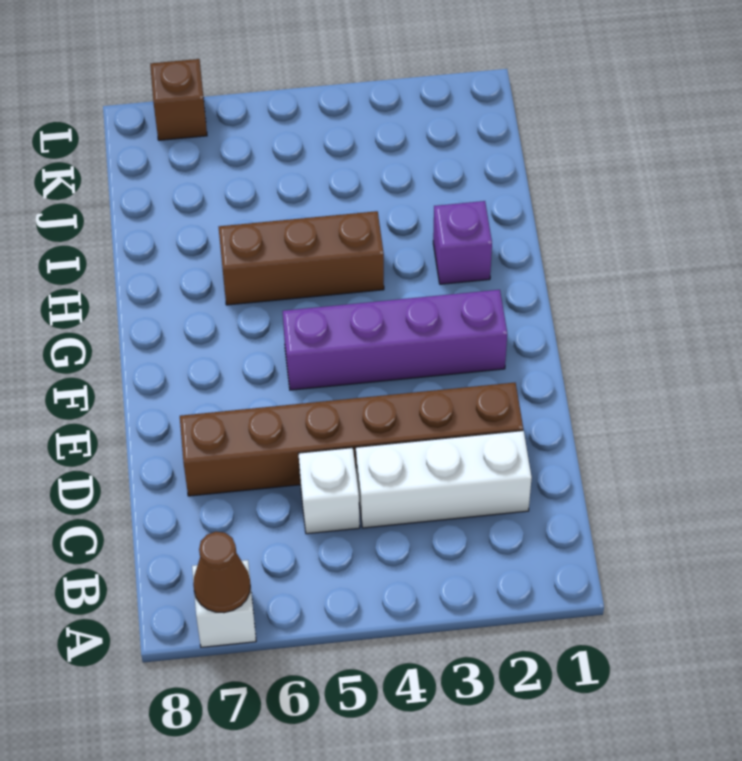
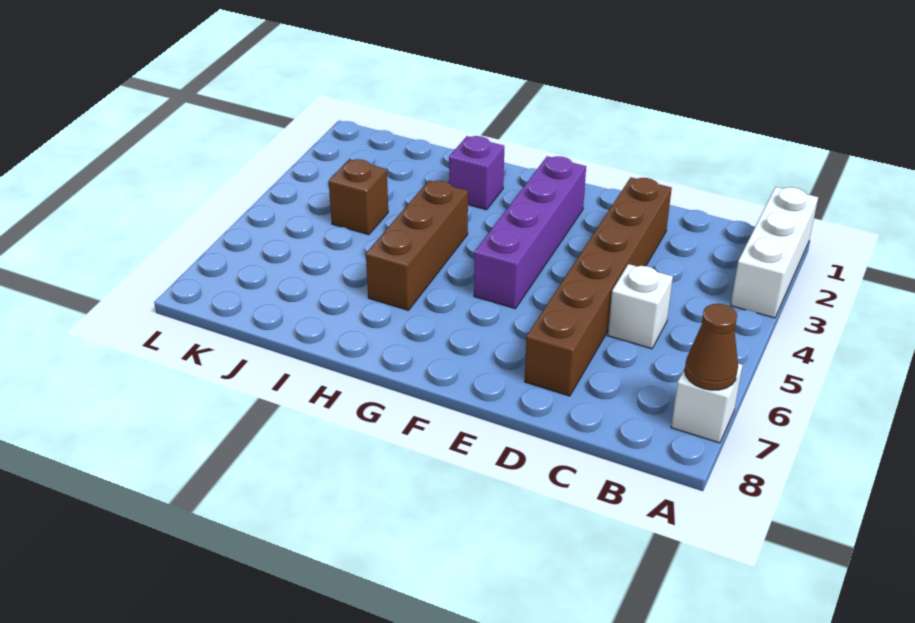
white 1x3 brick [356,431,532,528] -> white 1x3 brick moved to [731,187,818,318]
brown 1x1 brick [150,59,207,140] -> brown 1x1 brick moved to [329,159,388,235]

